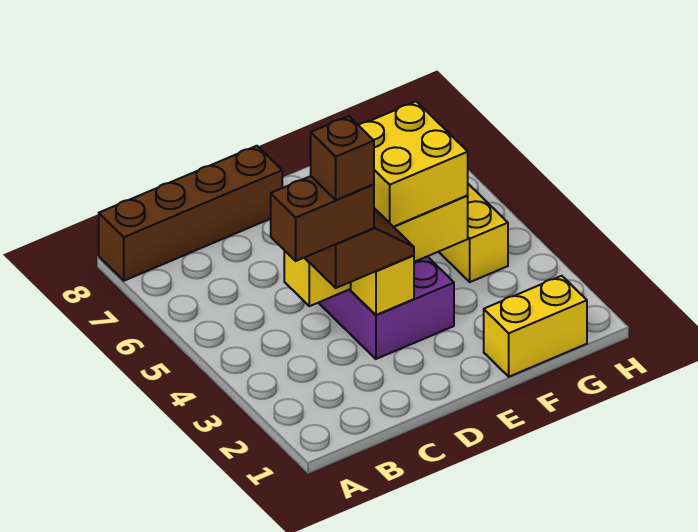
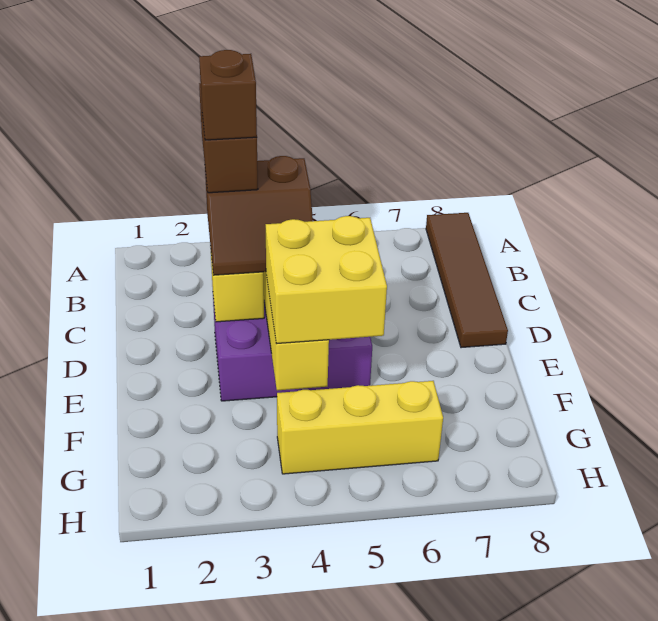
brown 1x4 brick [99,146,283,281] -> brown 1x4 tile [426,213,508,348]
yellow 1x2 brick [484,276,587,377] -> none

